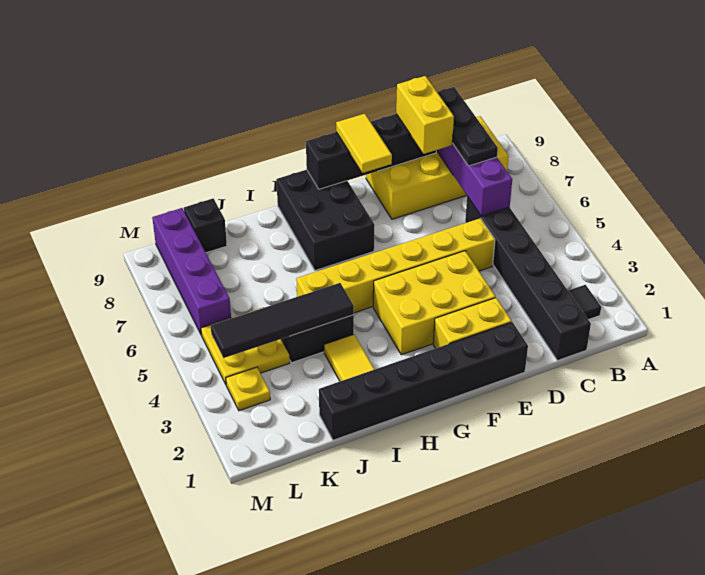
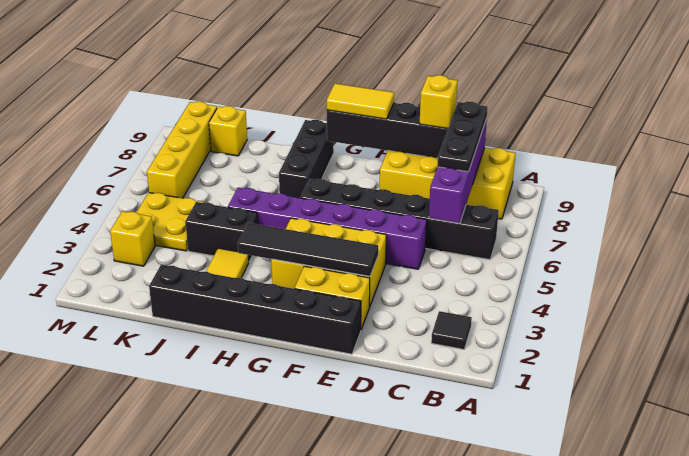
black 1x6 brick [465,196,591,361] -> black 1x6 brick turned to [301,179,499,259]
yellow 1x6 brick [296,218,495,313] -> purple 1x6 brick [228,188,427,269]
yellow 1x2 brick [396,76,454,154] -> yellow 1x1 brick [420,75,458,129]
yellow 1x2 tile [336,114,392,173] -> yellow 1x2 tile turned to [327,84,394,119]
black 2x3 brick [276,170,375,270] -> black 1x3 brick [279,120,334,198]
black 1x4 tile [211,283,354,358] -> black 1x4 tile moved to [238,223,378,276]
black 1x1 brick [184,199,227,253] -> yellow 1x1 brick [209,106,247,156]
yellow 1x1 plate [226,367,270,411] -> yellow 1x1 brick [110,211,155,266]
purple 1x4 brick [152,208,231,335] -> yellow 1x4 brick [147,102,217,198]

